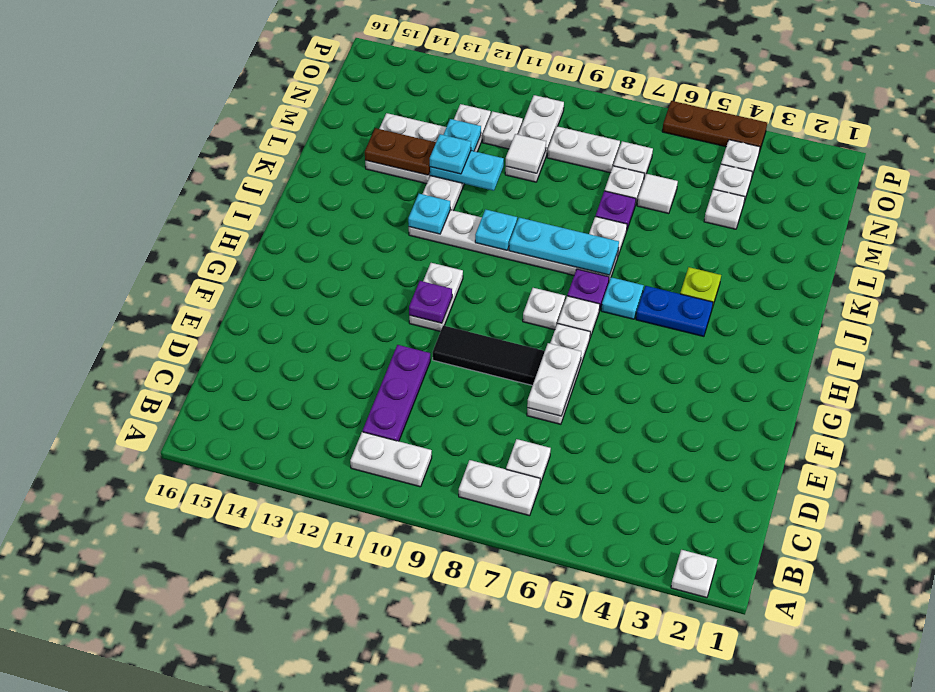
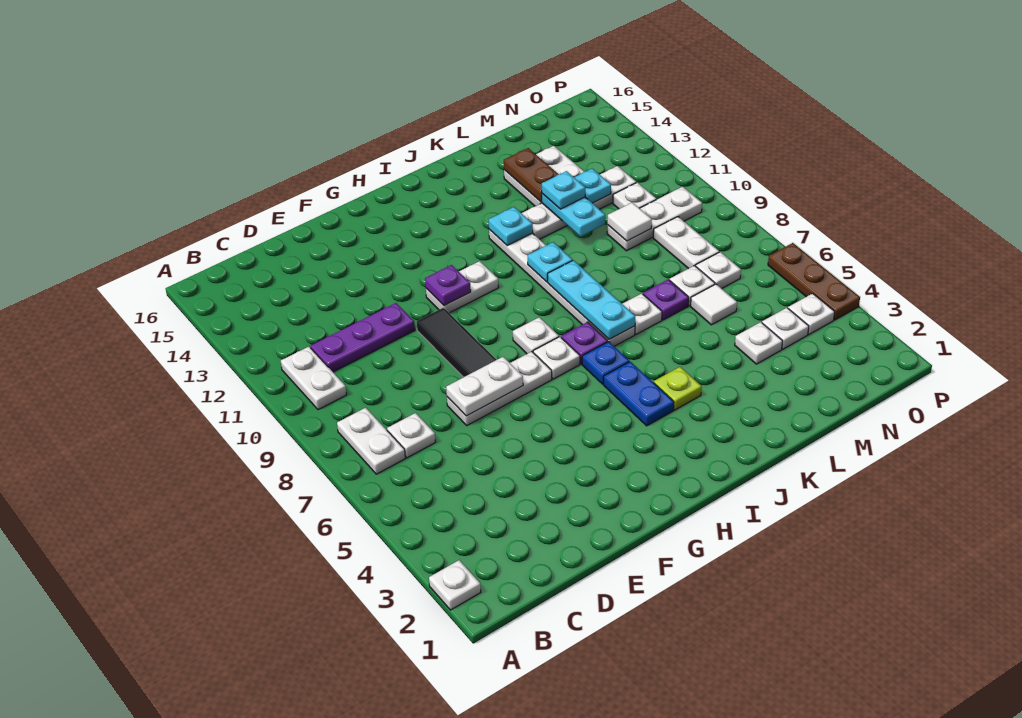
cyan 1x1 plate [601,277,644,319] -> blue 1x1 plate [582,342,629,384]

